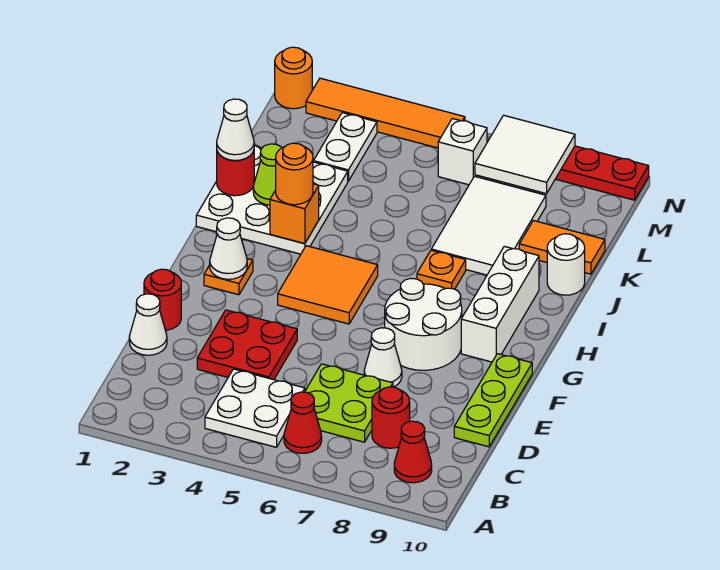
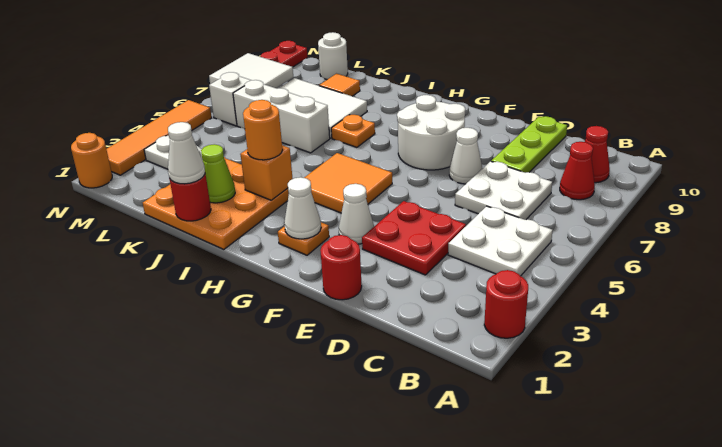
red 1x1 cone [284,392,322,453] -> red 1x1 cone moved to [560,142,595,200]
lime 2x2 plate [305,364,393,442] -> white 2x2 plate [455,161,552,220]
red 1x1 round brick [372,387,410,448] -> red 1x1 round brick moved to [484,270,528,338]
white 1x1 cone [129,294,167,355] -> white 1x1 cone moved to [339,184,374,244]
lime 1x3 plate [454,354,532,447] -> lime 1x3 plate turned to [491,116,567,173]
white 1x3 brick [461,246,539,362] -> white 1x3 brick moved to [233,80,330,153]
white 3x3 plate [196,145,348,254] -> orange 3x3 plate [143,157,289,250]
white 1x1 round brick [547,234,585,295] -> white 1x1 round brick moved to [318,32,348,80]
orange 1x2 tile [519,221,605,274] -> orange 1x1 tile [319,74,360,96]

